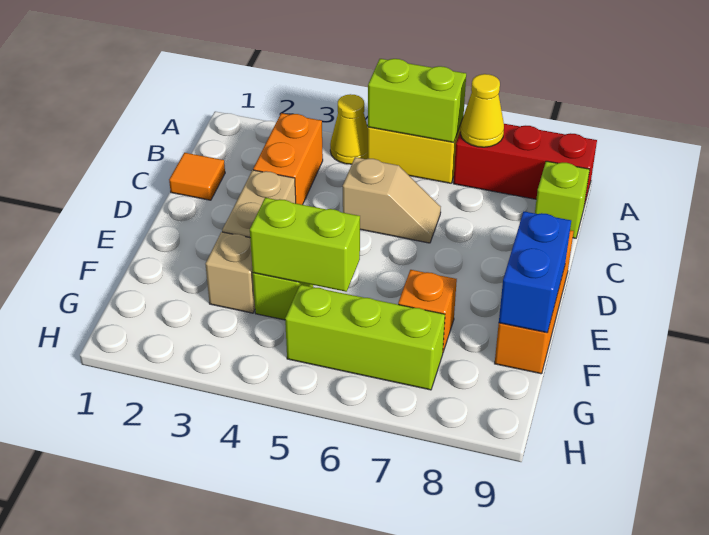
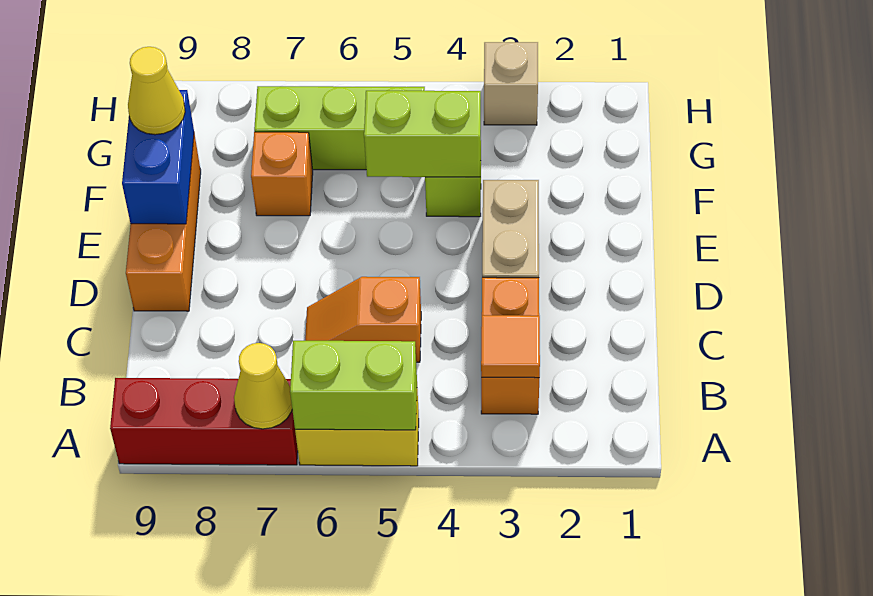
yellow 1x1 cone [330,94,368,164] -> yellow 1x1 cone moved to [128,47,185,135]
lime 1x1 brick [535,161,590,238] -> none
orange 1x1 tile [169,153,225,200] -> orange 1x1 tile moved to [481,315,540,378]
tan 1x2 slope [343,157,441,243] -> orange 1x2 slope [305,277,421,362]
tan 1x1 brick [205,232,255,313] -> tan 1x1 brick moved to [484,42,538,125]

